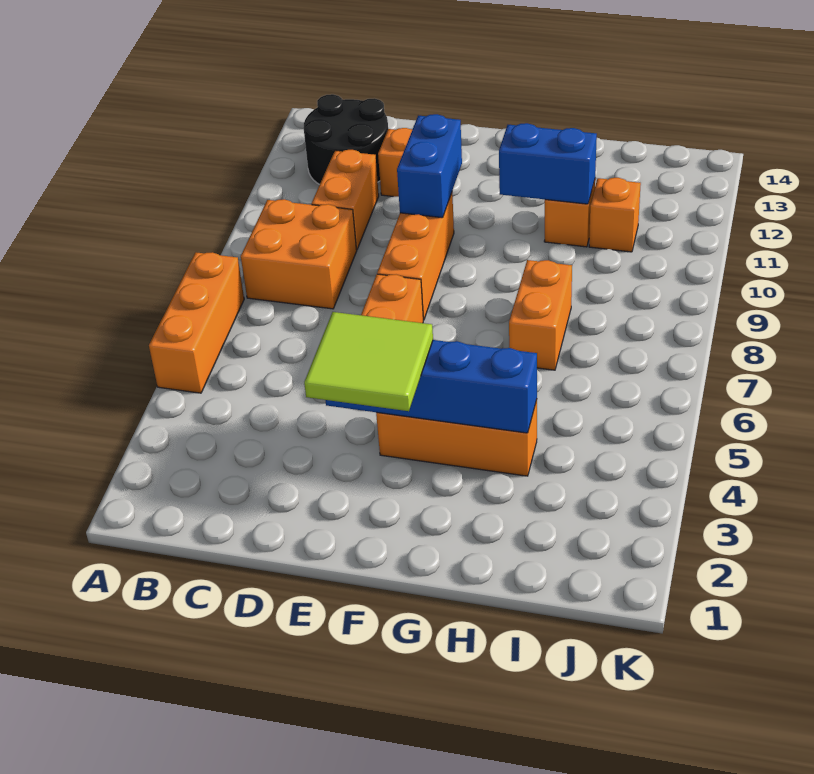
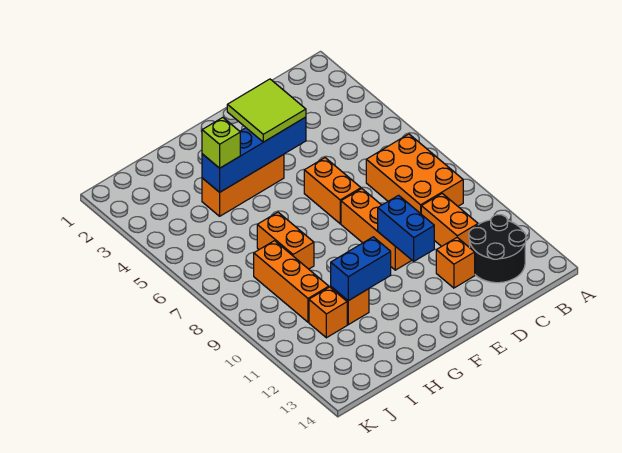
orange 1x3 brick [149,252,244,393] -> orange 1x3 brick moved to [254,241,329,322]
orange 2x2 brick [241,199,357,309] -> orange 2x3 brick [366,134,463,214]
none -> lime 1x1 brick [202,118,240,168]

